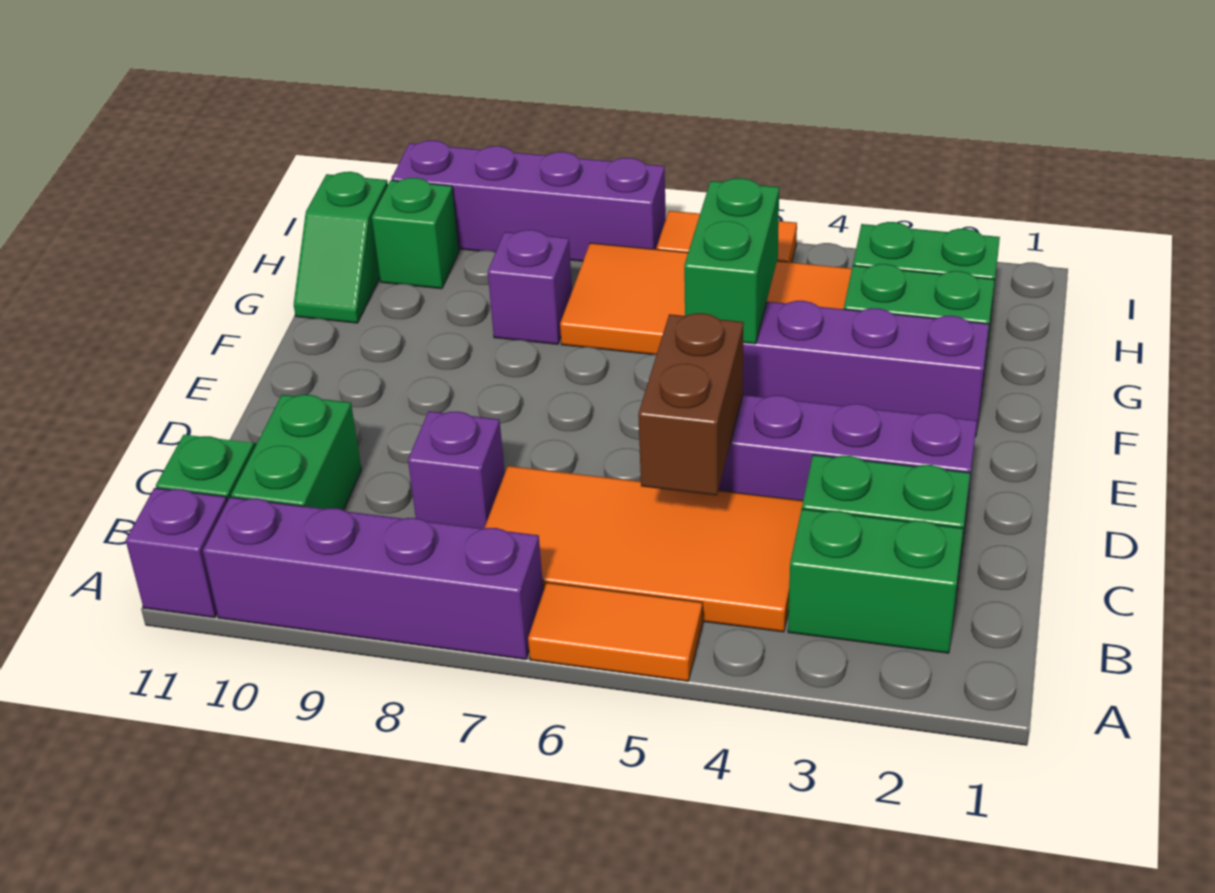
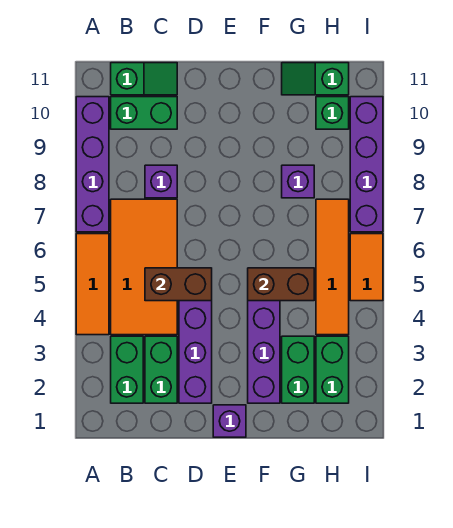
orange 1x2 tile [528,583,703,681] -> orange 1x3 tile [76,234,109,335]
purple 1x1 brick [126,488,227,618] -> purple 1x1 brick moved to [213,405,246,437]
green 1x2 brick [684,178,779,344] -> brown 1x2 brick [248,268,314,301]
orange 2x4 tile [560,243,852,355] -> orange 1x4 tile [316,199,349,335]

